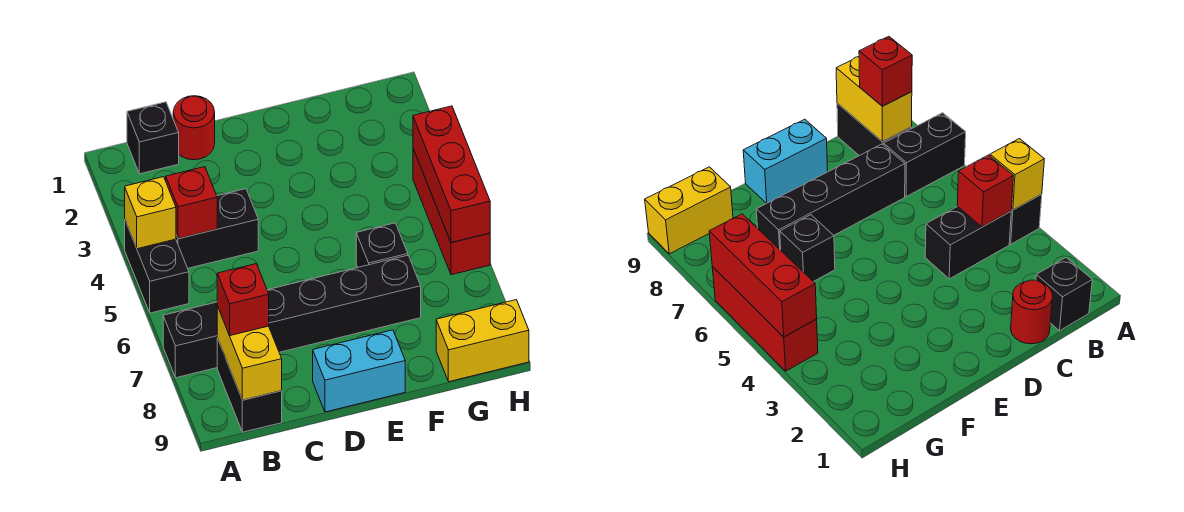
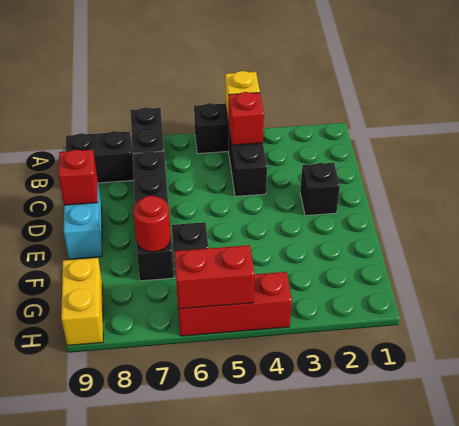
black 1x1 brick [127,102,179,174] -> black 1x1 brick moved to [300,163,340,216]
yellow 1x2 brick [217,306,282,400] -> none
red 1x1 brick [217,264,269,336] -> red 1x1 brick moved to [59,150,98,205]
red 1x1 round brick [173,96,215,160] -> red 1x1 round brick moved to [133,196,171,252]
red 1x3 brick [413,106,490,243] -> red 1x2 brick [174,245,255,309]

